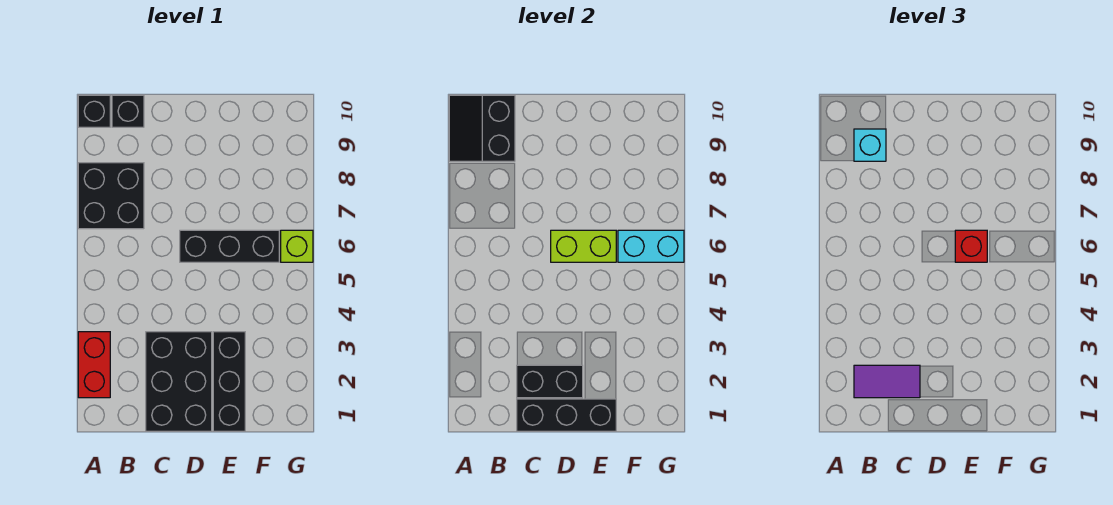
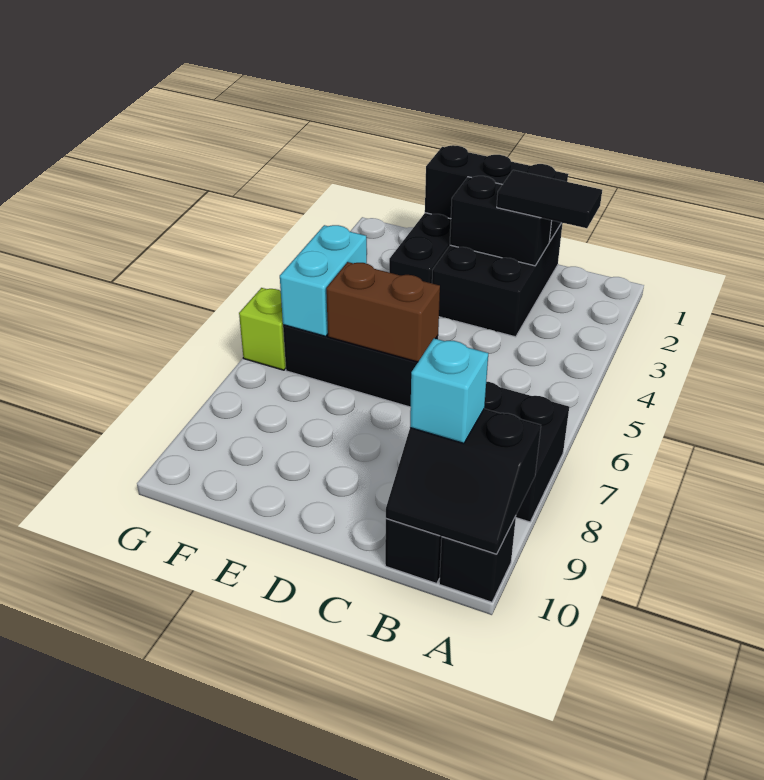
red 1x2 brick [78,332,110,398] -> none
black 2x2 slope [449,95,515,161] -> black 2x2 slope turned to [386,409,541,554]
purple 1x2 tile [854,365,920,398] -> black 1x2 tile [497,170,602,228]
lime 1x2 brick [551,230,616,262] -> brown 1x2 brick [326,262,440,362]
red 1x1 brick [955,230,987,262] -> none
cyan 1x2 brick [618,230,684,262] -> cyan 1x2 brick turned to [280,225,367,336]

